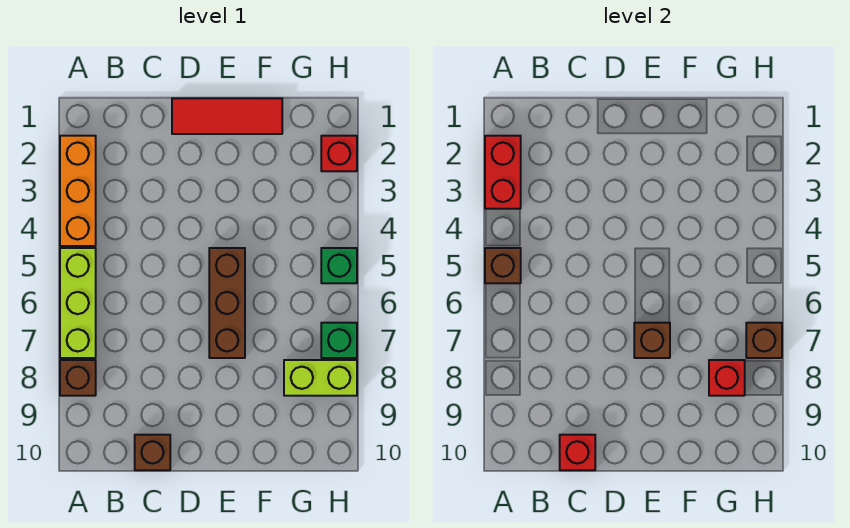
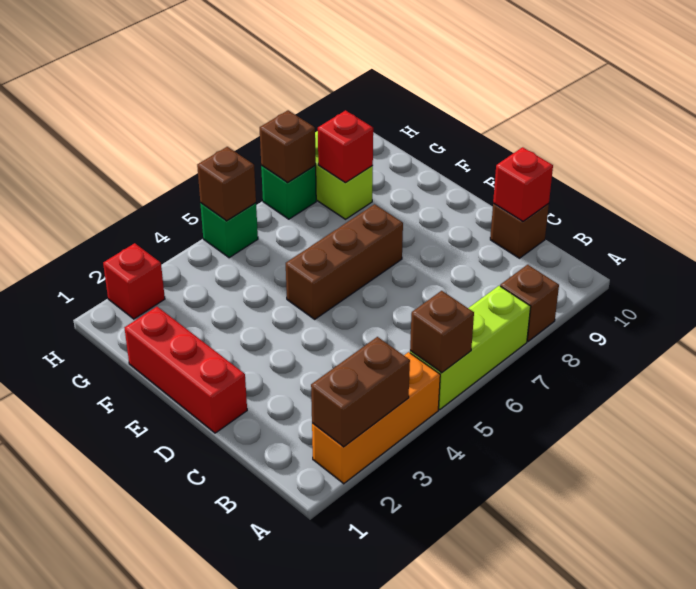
red 1x2 brick [485,136,521,209] -> brown 1x2 brick [311,337,410,447]
red 1x3 tile [172,98,282,134] -> red 1x3 brick [125,307,247,433]
brown 1x1 brick [634,323,670,358] -> brown 1x1 brick moved to [197,147,256,221]

